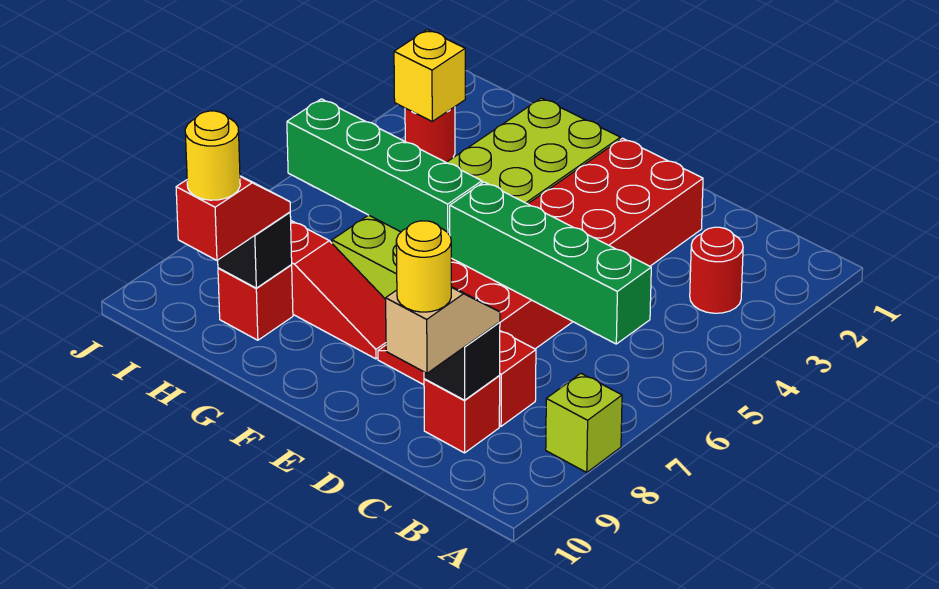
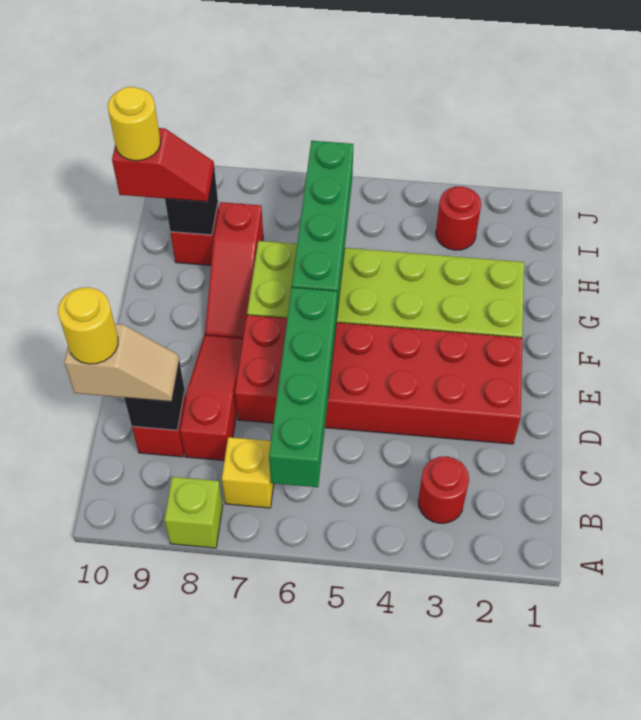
yellow 1x1 brick [394,30,465,121] -> yellow 1x1 brick moved to [222,437,274,508]

